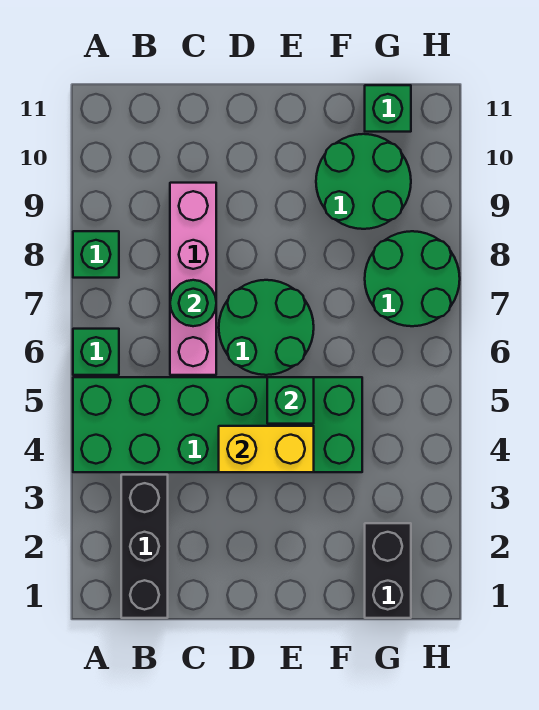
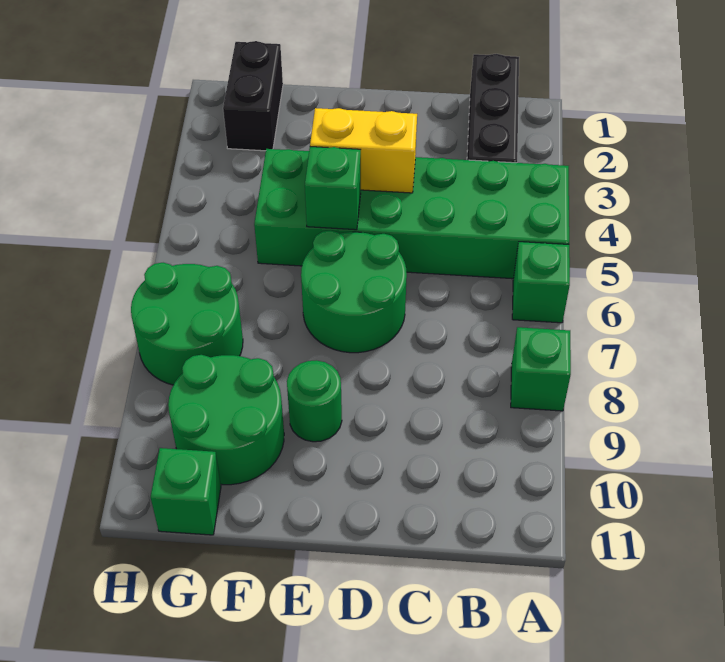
pink 1x4 brick [170,183,216,375] -> none
green 1x1 round brick [170,280,216,326] -> green 1x1 round brick moved to [287,360,342,442]

